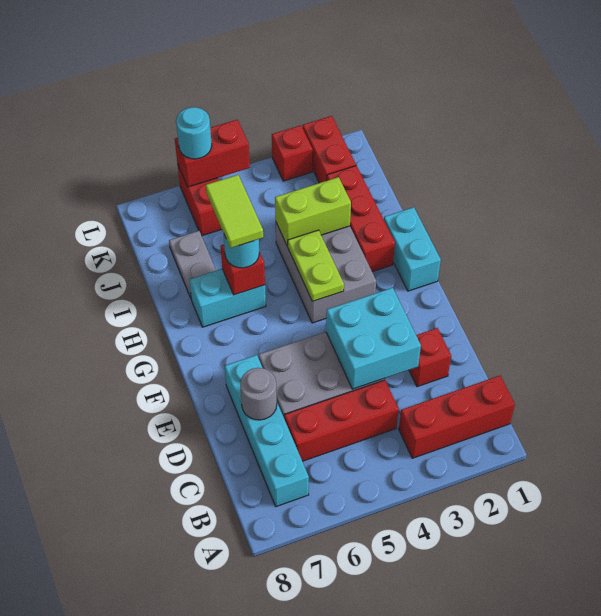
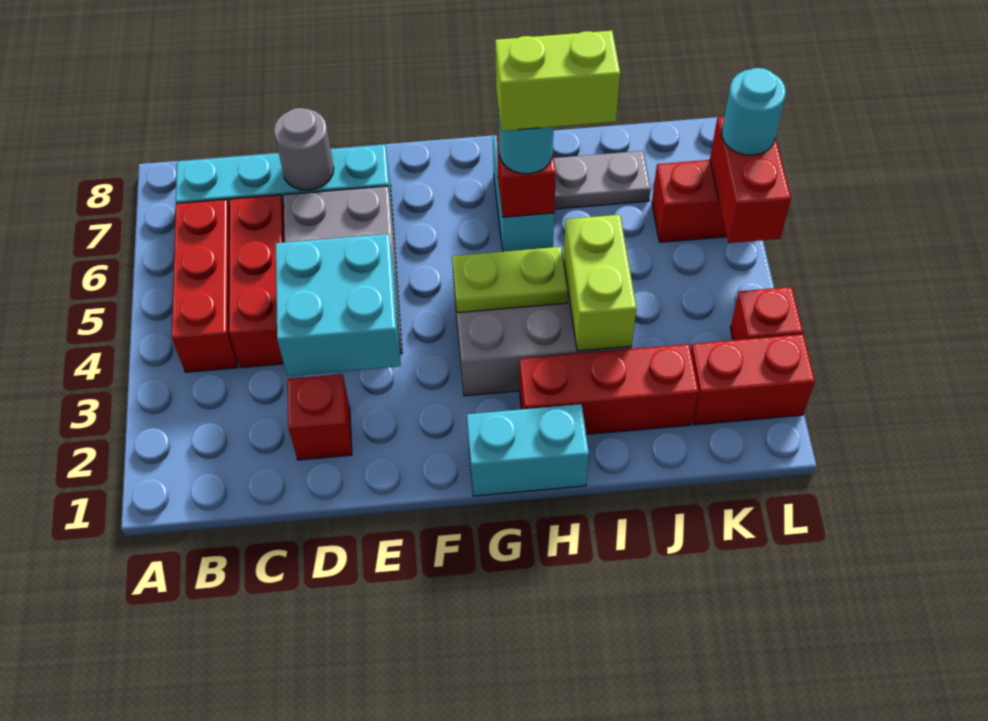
red 1x3 brick [399,376,515,458] -> red 1x3 brick moved to [172,199,238,372]
lime 1x2 tile [206,175,263,248] -> lime 1x2 brick [495,31,620,131]

